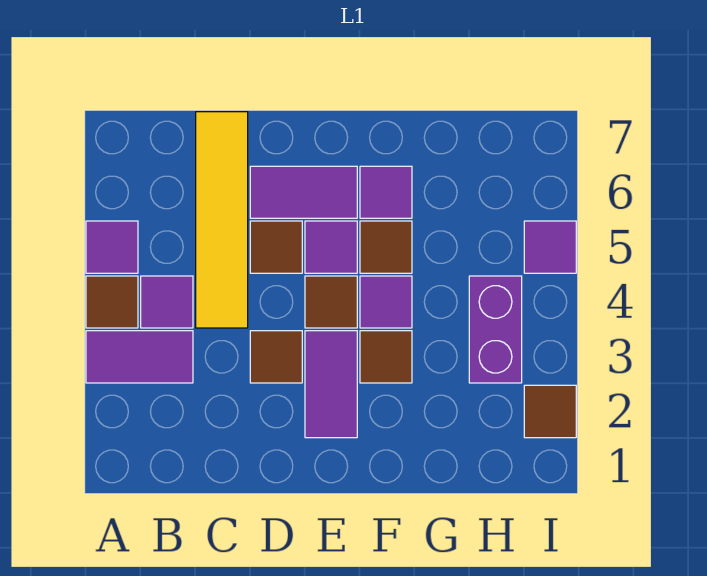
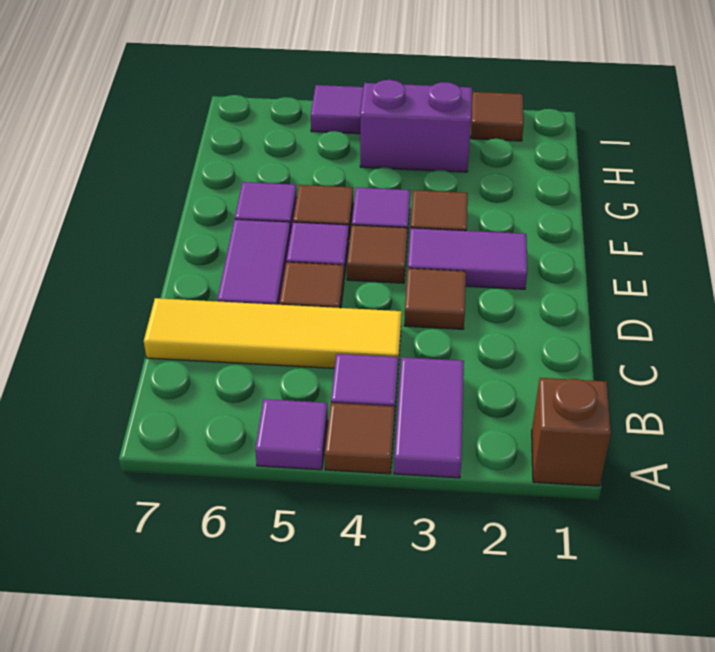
none -> brown 1x1 brick [532,378,611,486]

